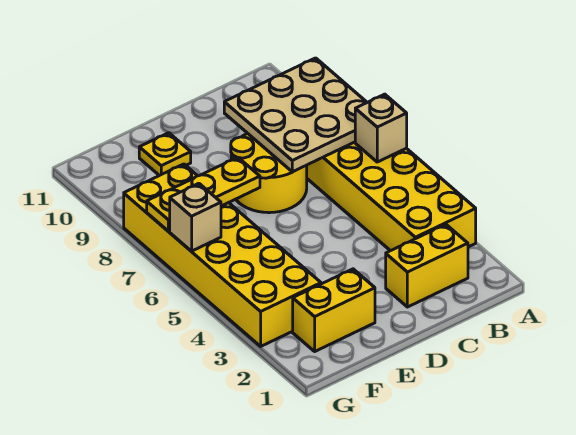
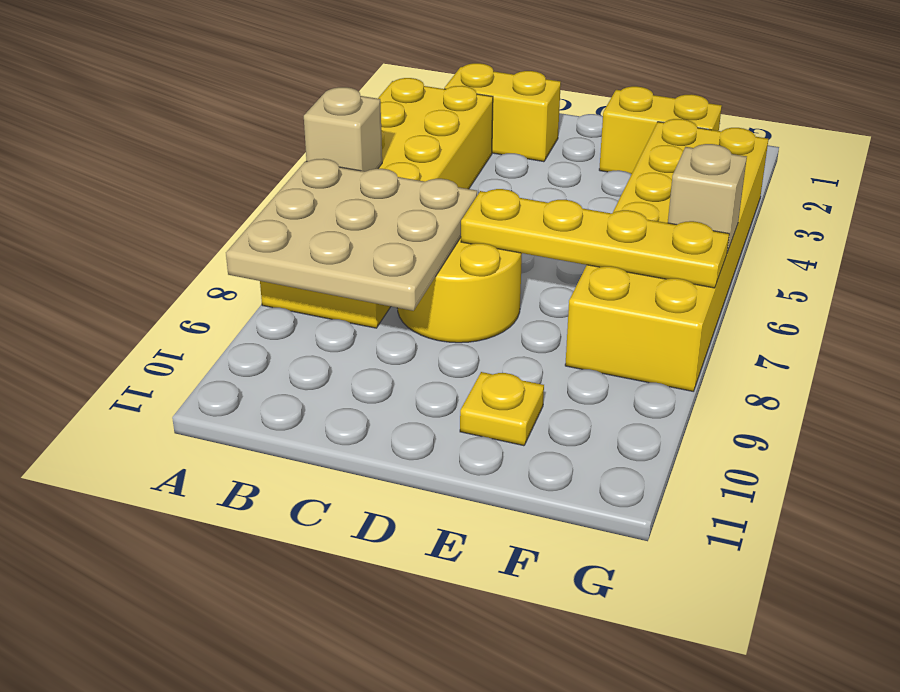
yellow 1x3 plate [147,157,260,231] -> yellow 1x4 plate [461,189,729,288]

